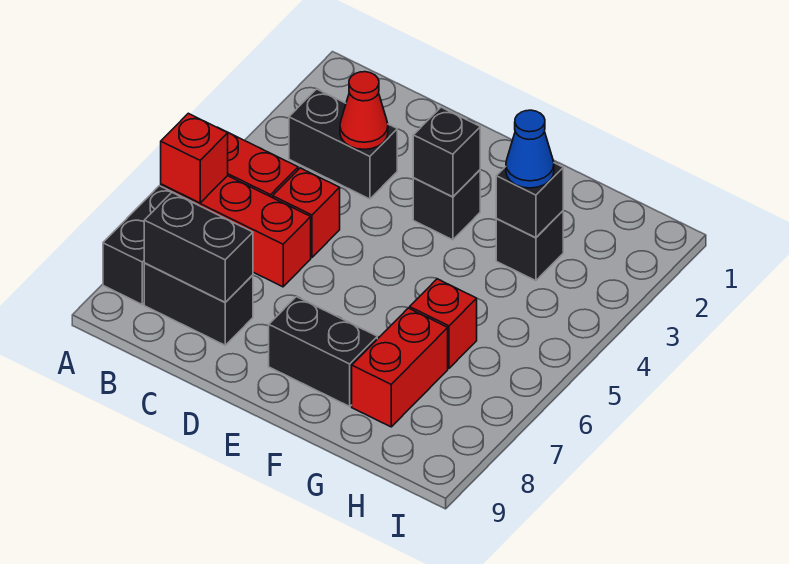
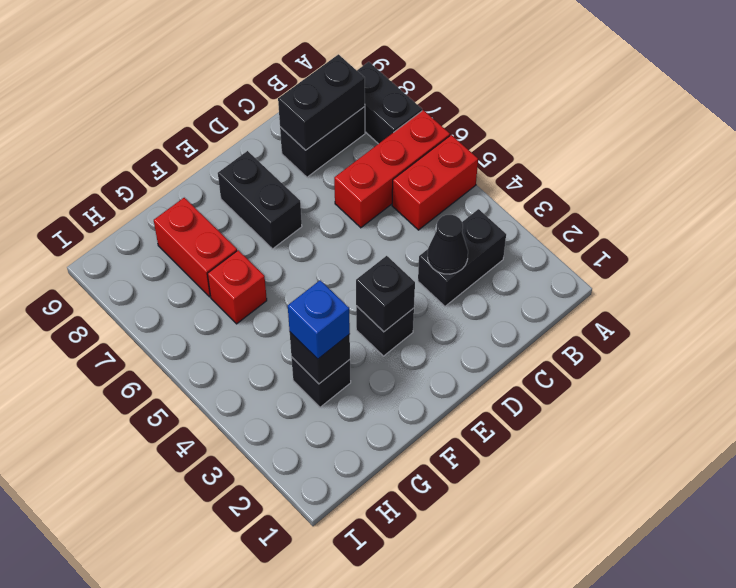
red 1x1 brick [161,113,228,203] -> none
red 1x1 cone [340,72,388,150] -> black 1x1 cone [428,215,468,274]
red 1x1 brick [273,168,340,257] -> none
black 1x2 brick [269,297,377,406] -> black 1x2 brick turned to [218,151,302,249]
blue 1x1 cone [506,110,554,188] -> blue 1x1 brick [288,280,350,359]

